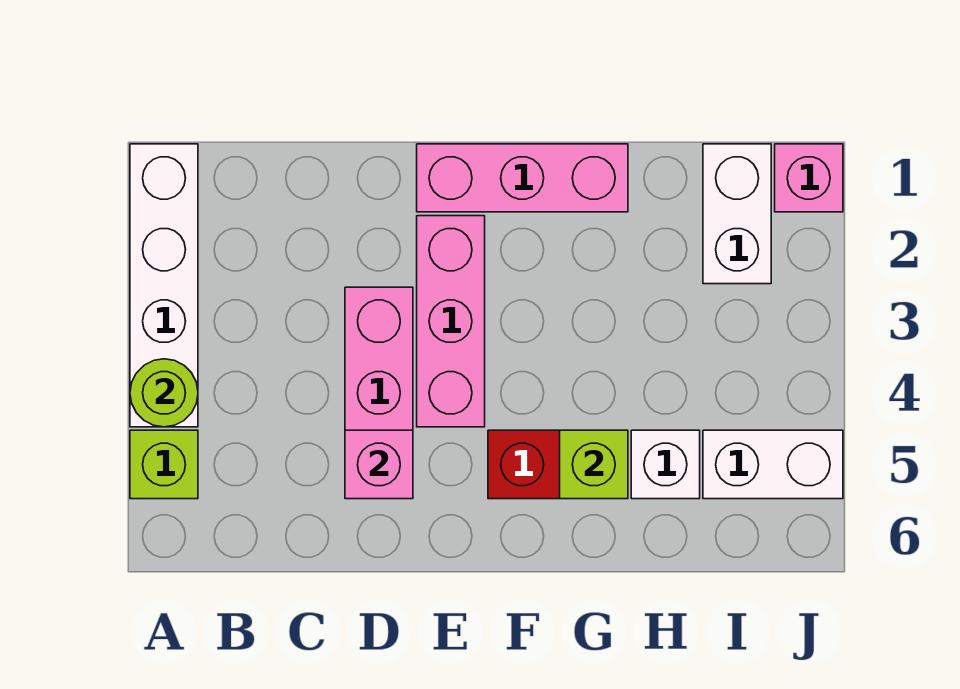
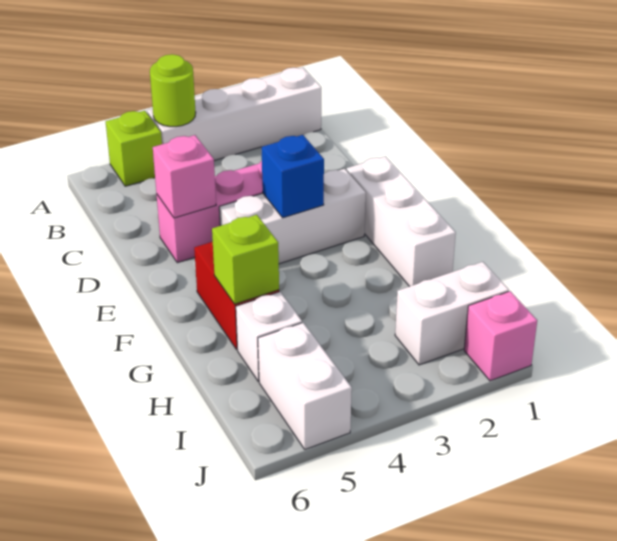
pink 1x3 brick [417,144,628,212] -> white 1x3 brick [347,156,456,286]
pink 1x3 brick [417,216,485,427] -> white 1x3 brick [219,169,366,264]
none -> blue 1x1 brick [261,135,324,218]

